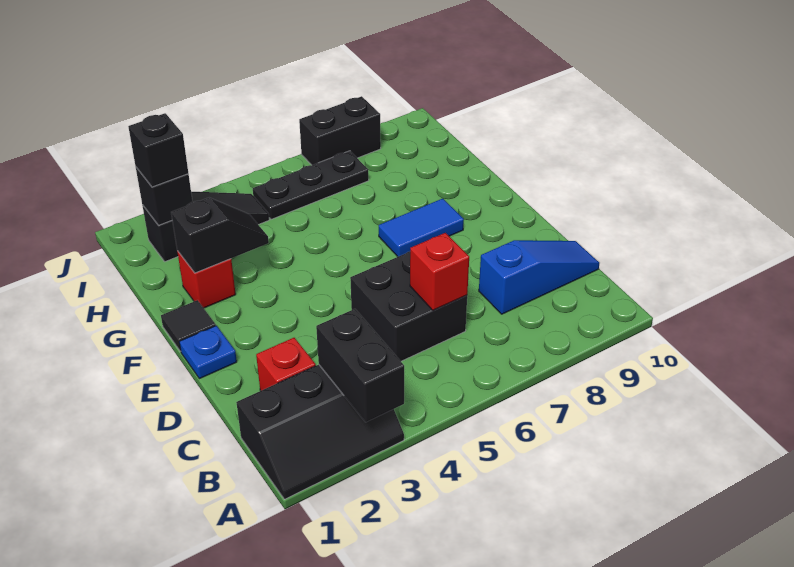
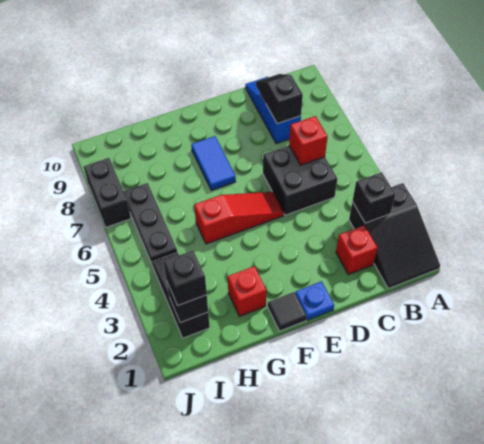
black 2x3 slope [236,365,404,499] -> black 2x3 slope turned to [349,183,440,288]
black 1x2 brick [316,309,404,422] -> black 1x1 brick [352,172,395,223]
none -> red 1x3 slope [194,192,284,244]
black 1x2 slope [171,198,269,273] -> black 1x2 slope moved to [256,74,303,124]

